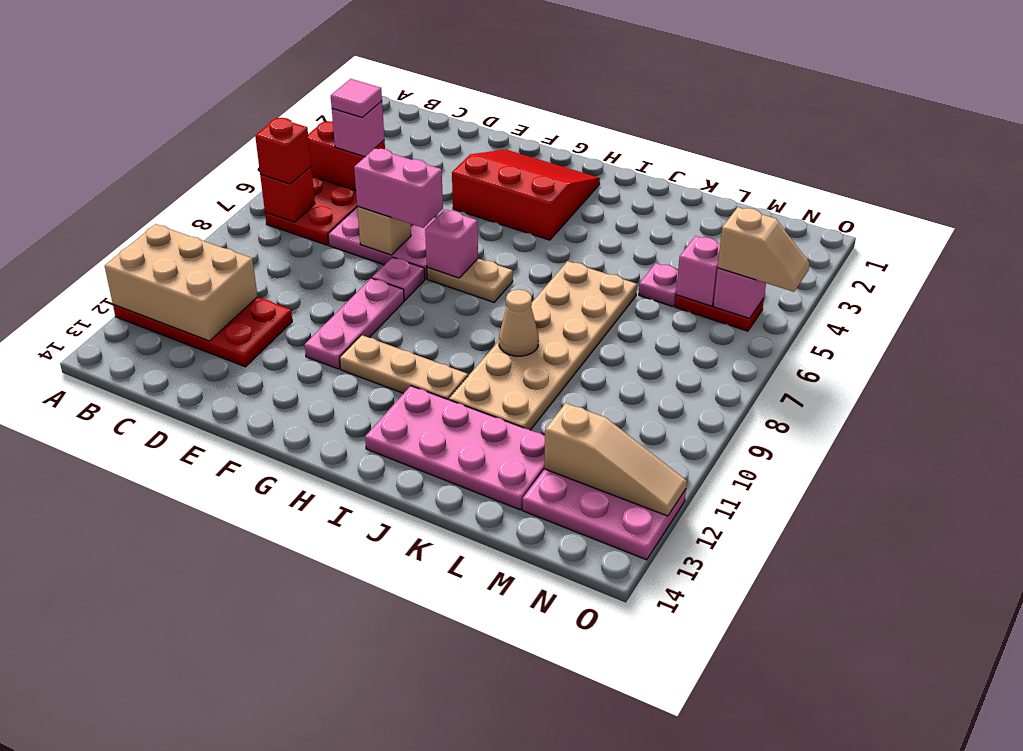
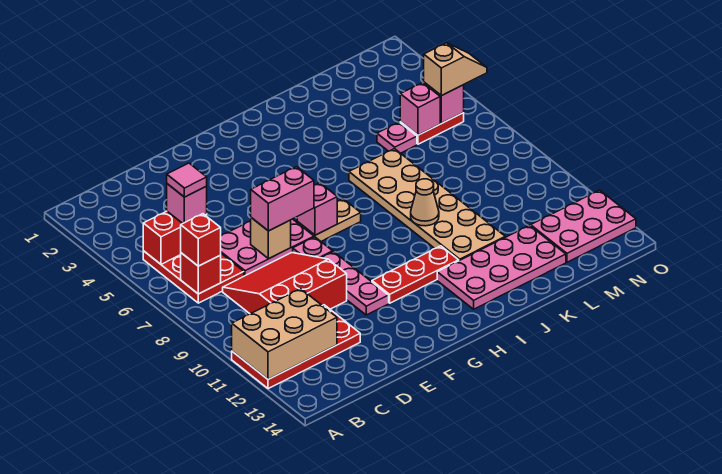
red 3x3 slope [452,150,600,240] -> red 3x3 slope moved to [223,253,347,314]
tan 1x3 plate [340,335,468,400] -> red 1x3 plate [372,246,459,303]
tan 1x3 slope [544,403,687,516] -> none

